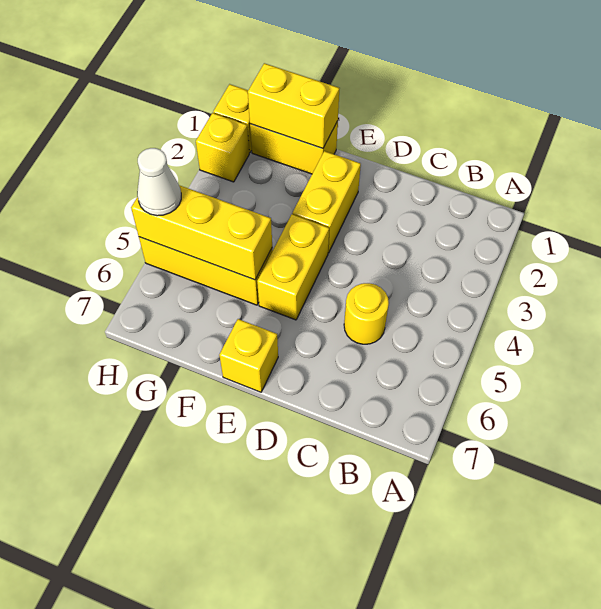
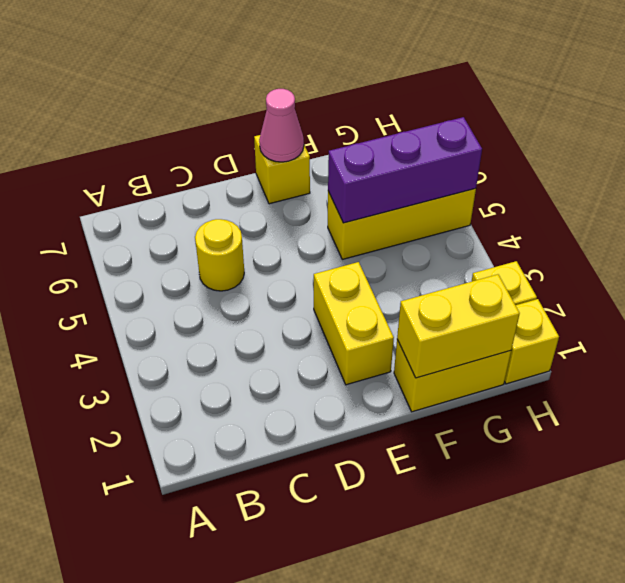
yellow 1x2 brick [257,215,329,320] -> none
none -> pink 1x1 cone [259,89,304,162]
yellow 1x3 brick [131,185,272,280] -> purple 1x3 brick [328,117,482,223]
white 1x1 cone [137,148,181,216] -> none

